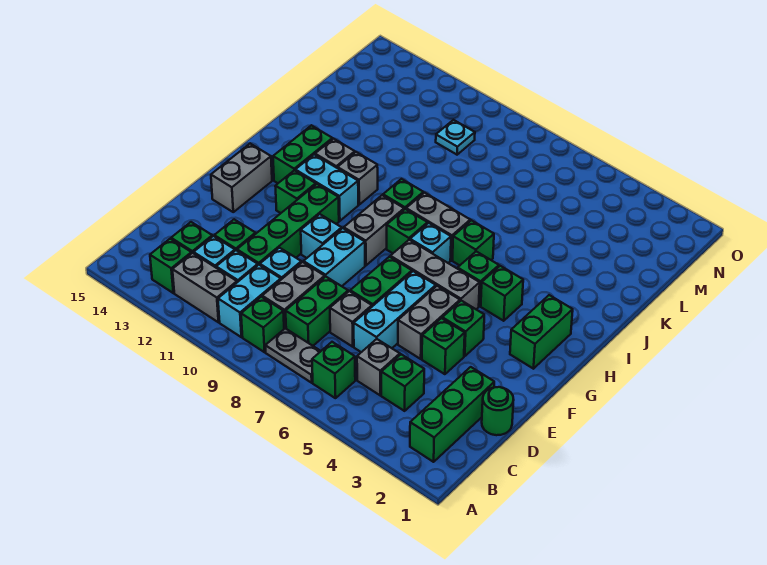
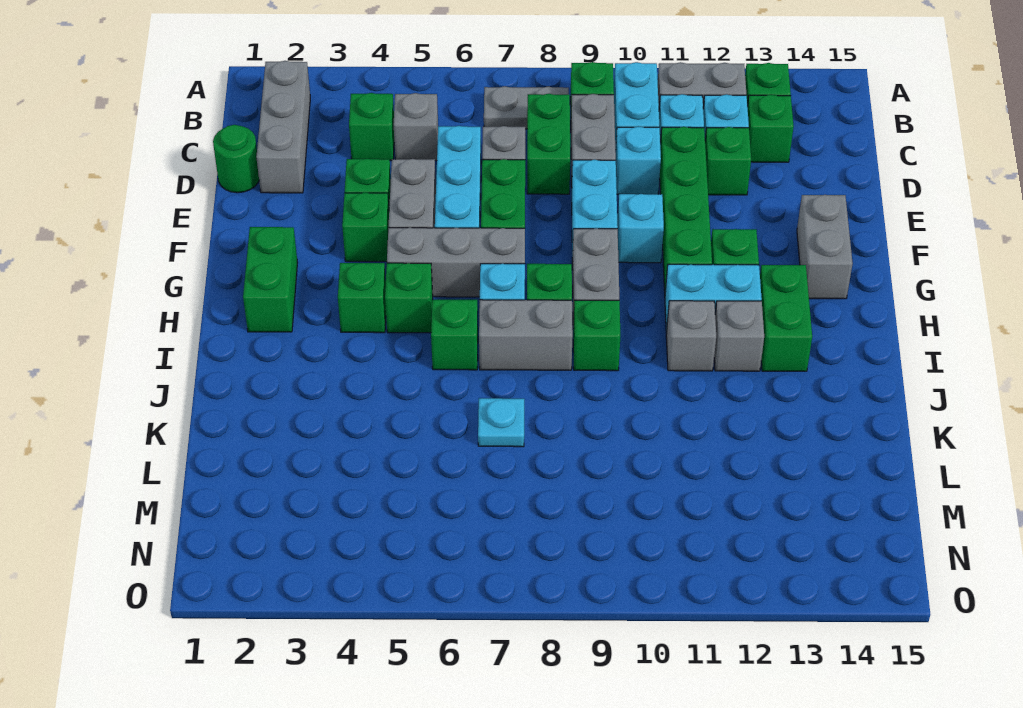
green 1x3 brick [410,367,494,462] -> grey 1x3 brick [256,61,310,193]
green 1x1 brick [312,342,355,398] -> none
cyan 1x1 plate [436,120,475,155] -> cyan 1x1 plate moved to [478,398,524,447]

